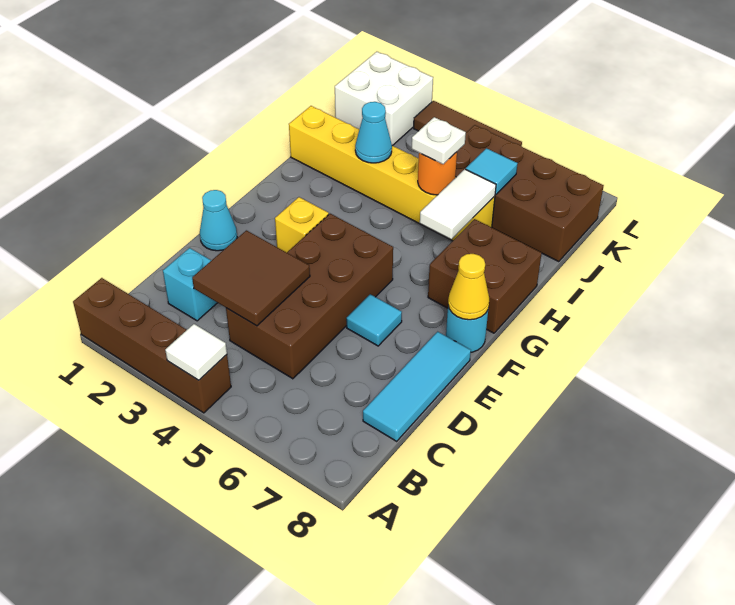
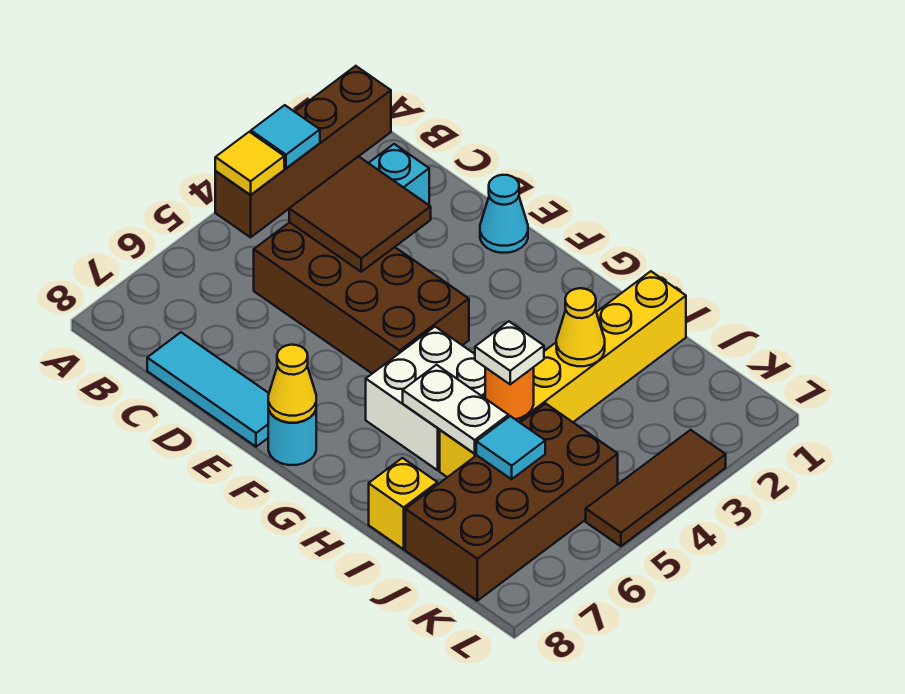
white 1x1 tile [165,324,227,380] -> yellow 1x1 tile [215,132,284,195]
cyan 1x1 tile [346,294,402,346] -> cyan 1x1 tile moved to [251,105,320,168]
yellow 1x1 brick [275,197,329,253] -> yellow 1x1 brick moved to [369,458,437,549]
brown 2x2 brick [428,219,542,333] -> none
white 1x2 tile [420,169,496,239] -> white 1x2 plate [403,365,509,453]
cyan 1x1 cone [355,102,392,163] -> yellow 1x1 cone [556,288,605,366]
white 2x2 brick [335,52,433,146] -> white 2x2 brick moved to [366,327,485,470]

